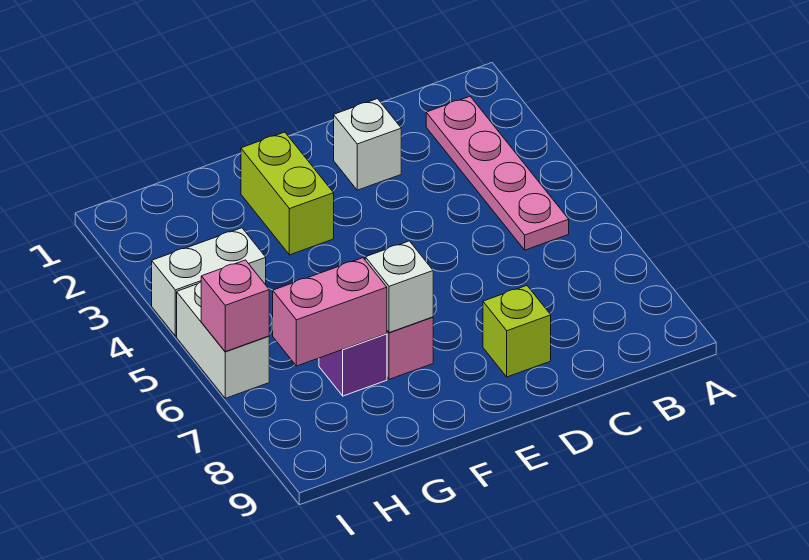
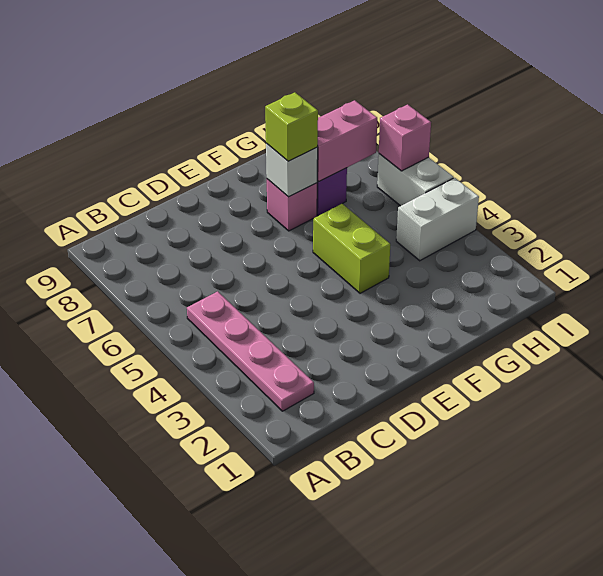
white 1x1 brick [334,99,401,190] -> none
lime 1x1 brick [483,286,551,377] -> lime 1x1 brick moved to [265,92,318,161]
lime 1x2 brick [241,132,334,255] -> lime 1x2 brick moved to [313,204,390,293]

